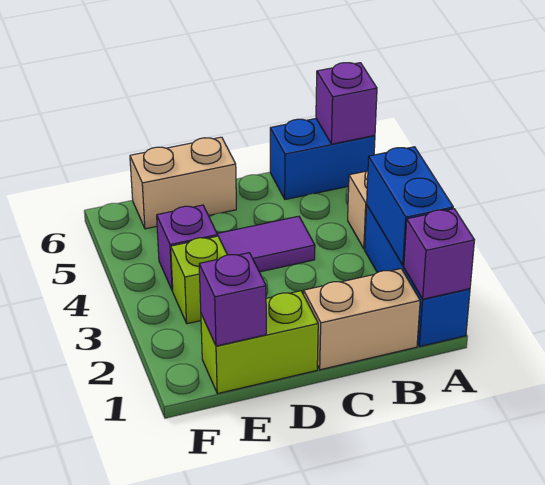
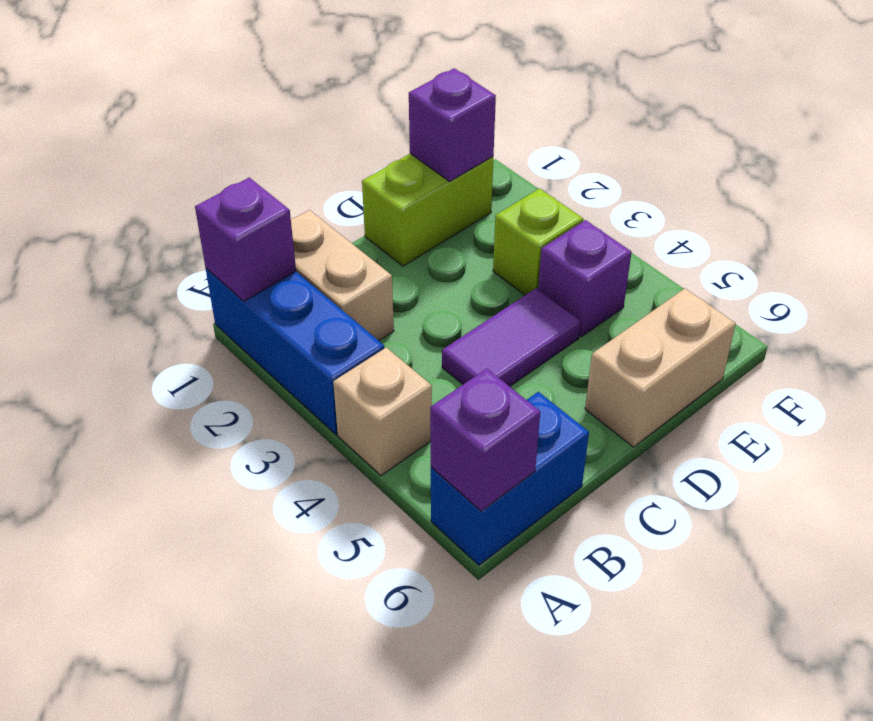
blue 1x2 brick [367,147,453,266] -> none
tan 1x2 brick [304,269,420,370] -> tan 1x2 brick turned to [291,210,394,341]

